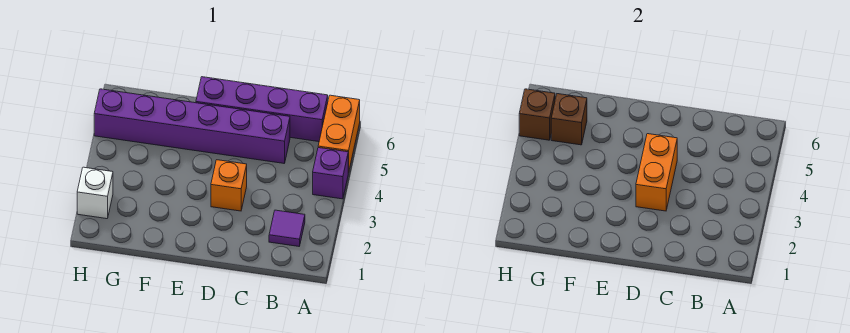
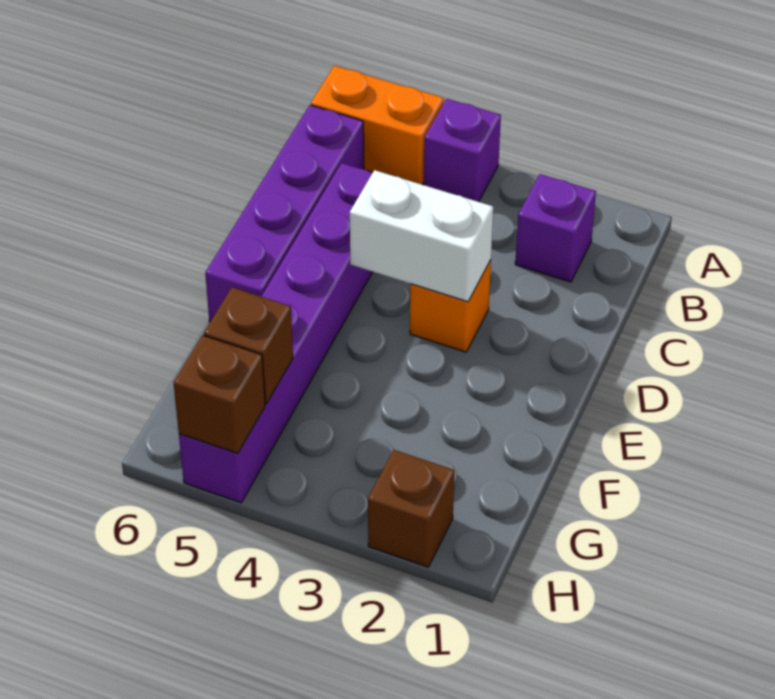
purple 1x1 tile [269,210,305,246] -> purple 1x1 brick [515,174,596,282]
orange 1x2 brick [636,134,677,211] -> white 1x2 brick [350,170,493,302]
white 1x1 brick [77,167,113,219] -> brown 1x1 brick [368,450,454,567]

